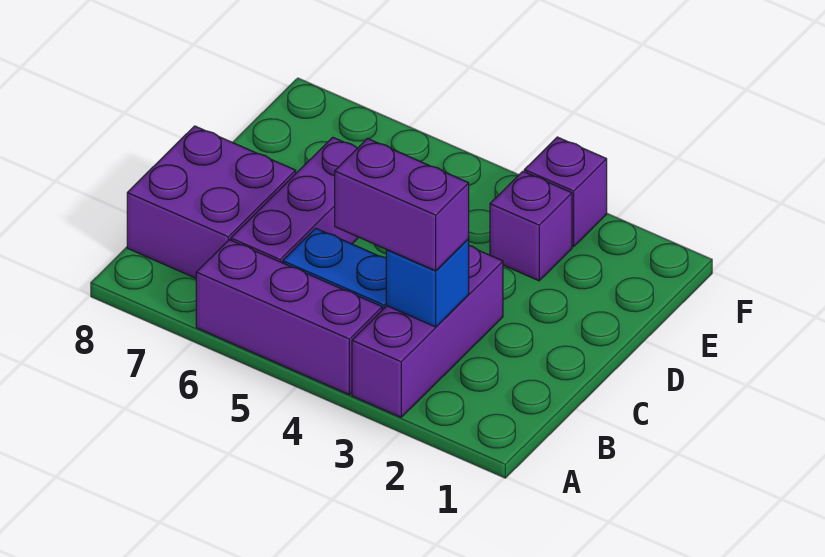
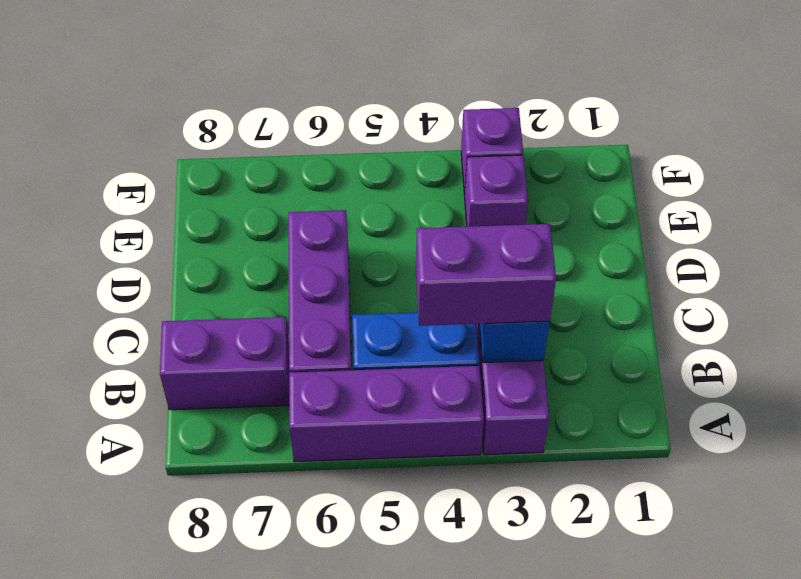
purple 2x2 brick [127,126,296,278] -> purple 1x2 brick [160,317,289,410]

